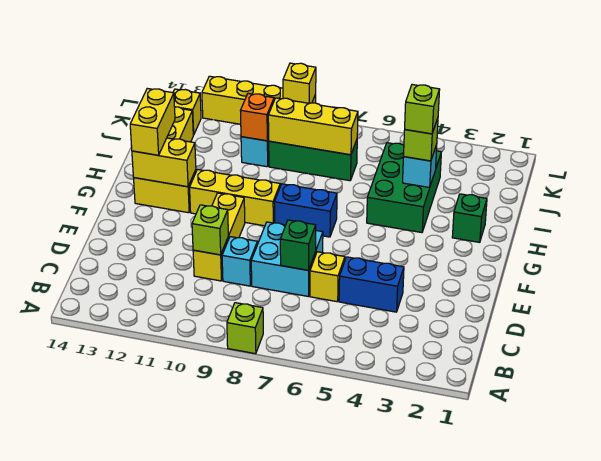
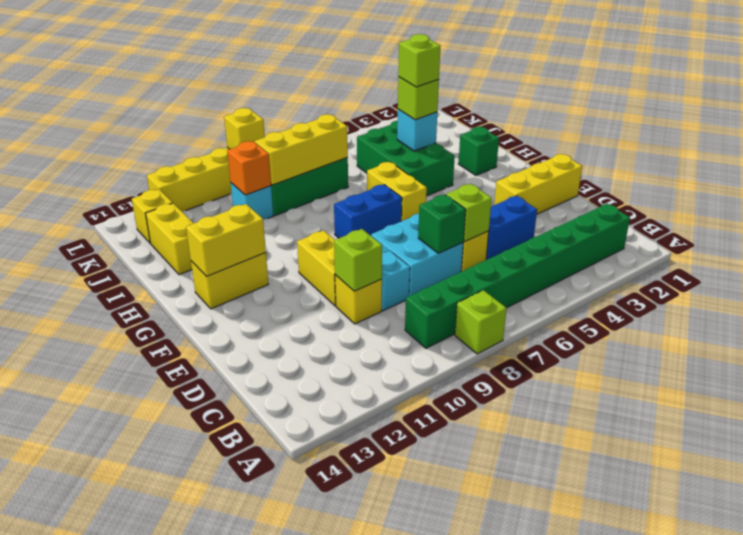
none -> green 1x8 brick [405,204,630,348]
none -> lime 1x1 brick [446,184,492,242]
yellow 1x3 brick [190,170,280,226] -> yellow 1x3 brick moved to [494,154,582,214]
yellow 1x2 brick [130,88,175,155] -> yellow 1x2 brick moved to [367,162,427,221]

